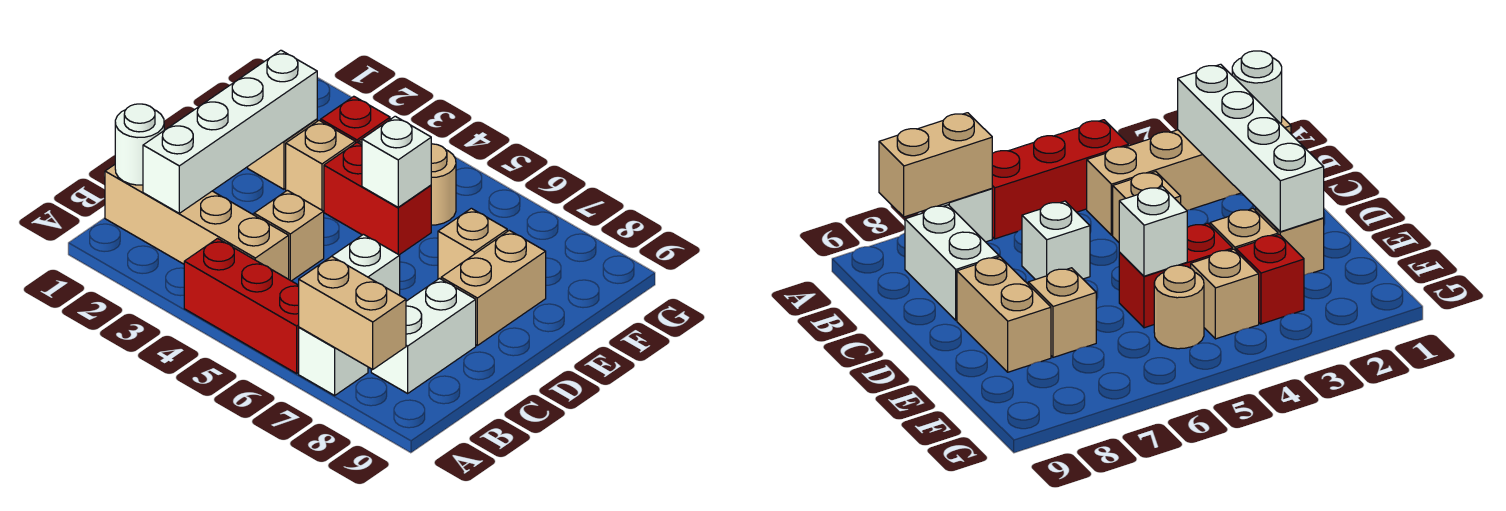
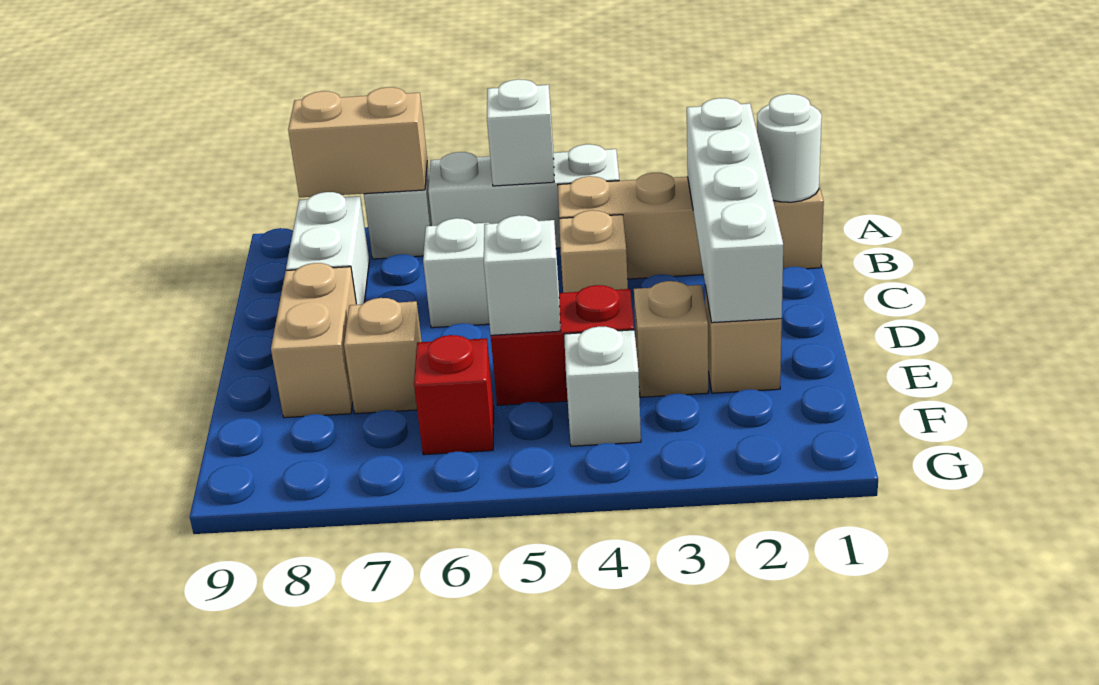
red 1x3 brick [184,238,299,373] -> white 1x3 brick [428,144,619,248]
none -> white 1x1 brick [487,79,554,186]
red 1x1 brick [321,96,390,143] -> red 1x1 brick moved to [414,335,494,455]
tan 1x1 brick [1191,249,1259,339] -> white 1x1 brick [564,326,641,446]
tan 1x1 round brick [431,144,456,225] -> none

